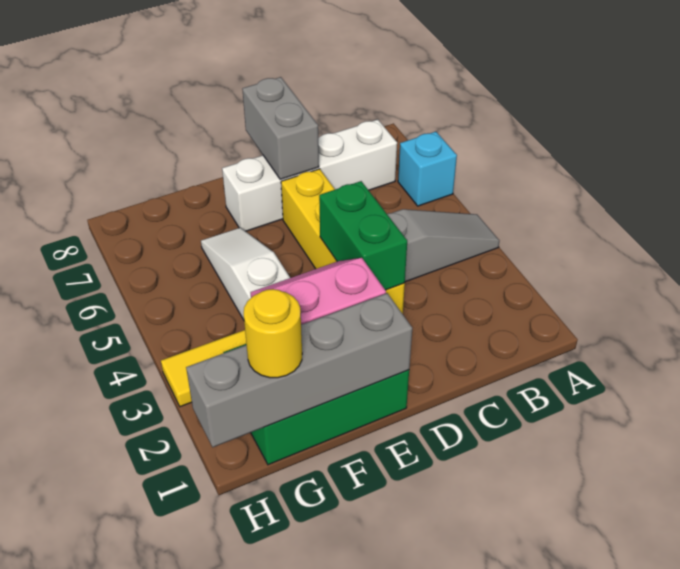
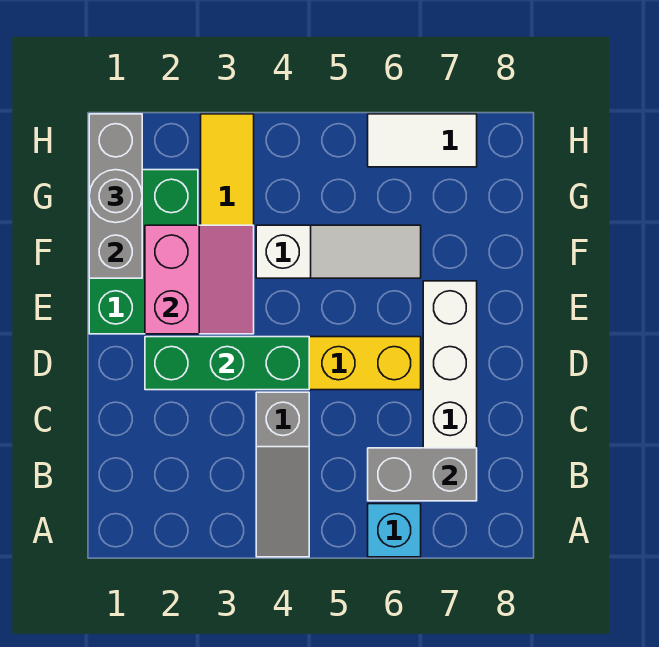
green 1x2 brick [319,181,407,290] -> green 1x3 brick [145,337,309,390]
grey 1x2 brick [242,77,319,179] -> grey 1x2 brick moved to [368,448,477,501]
grey 1x4 brick [186,293,412,447] -> grey 1x3 brick [89,114,142,278]
yellow 1x1 round brick [244,289,302,378] -> grey 1x1 round brick [89,170,142,223]
none -> white 1x2 tile [368,114,477,167]

